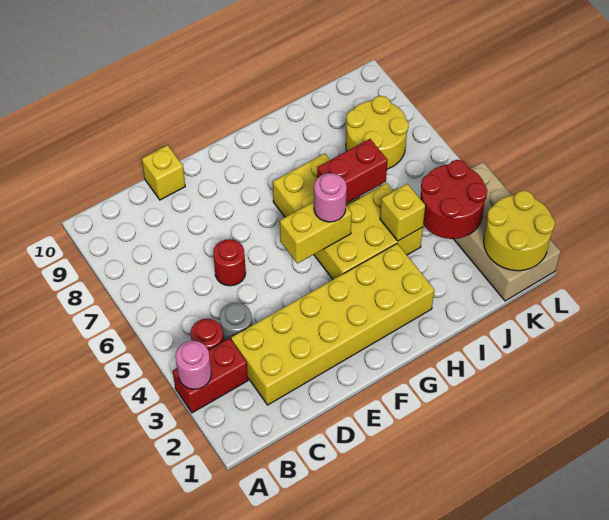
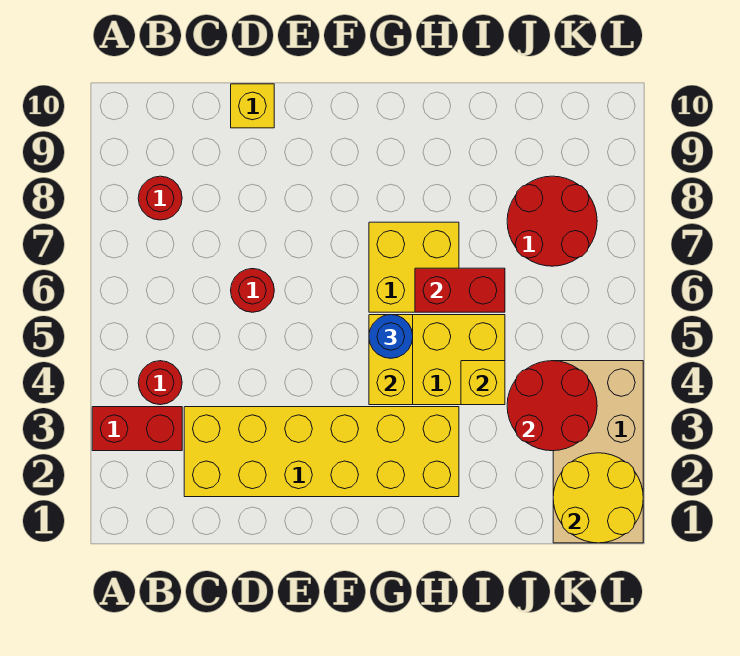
pink 1x1 round brick [176,341,211,389] -> none
none -> red 1x1 round brick [138,176,182,220]
grey 1x1 round brick [220,303,252,341] -> none
yellow 1x2 brick [280,202,352,263] -> yellow 1x2 brick turned to [369,315,413,405]
pink 1x1 round brick [314,173,347,222] -> blue 1x1 round brick [369,315,413,358]
yellow 2x2 round brick [346,96,408,169] -> red 2x2 round brick [507,176,597,266]

